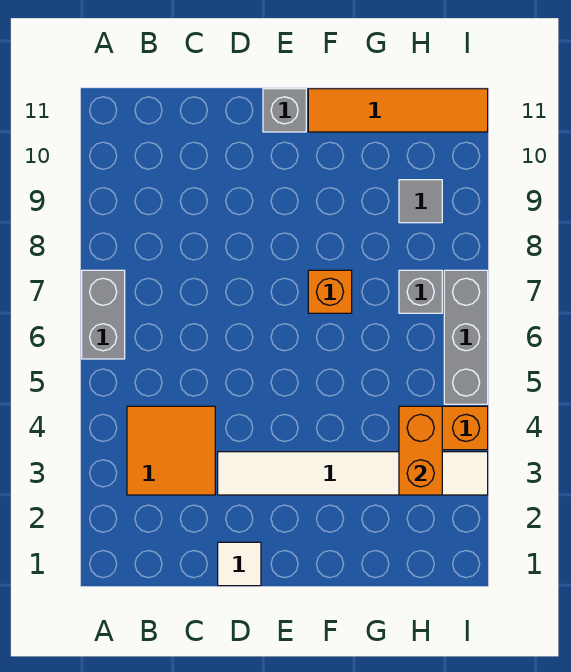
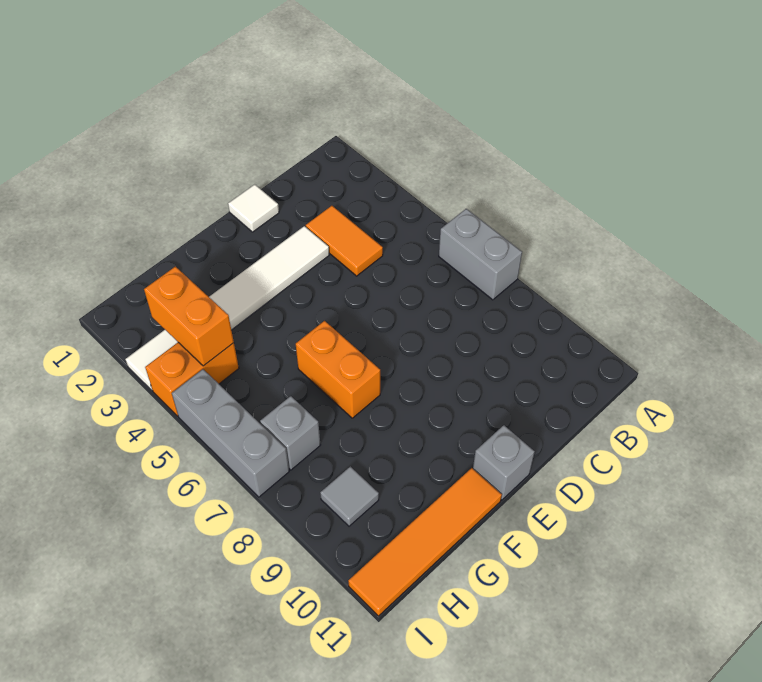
orange 2x2 tile [127,406,215,495] -> orange 1x2 tile [306,206,383,276]
orange 1x1 brick [308,270,352,313] -> orange 1x2 brick [296,321,380,418]

